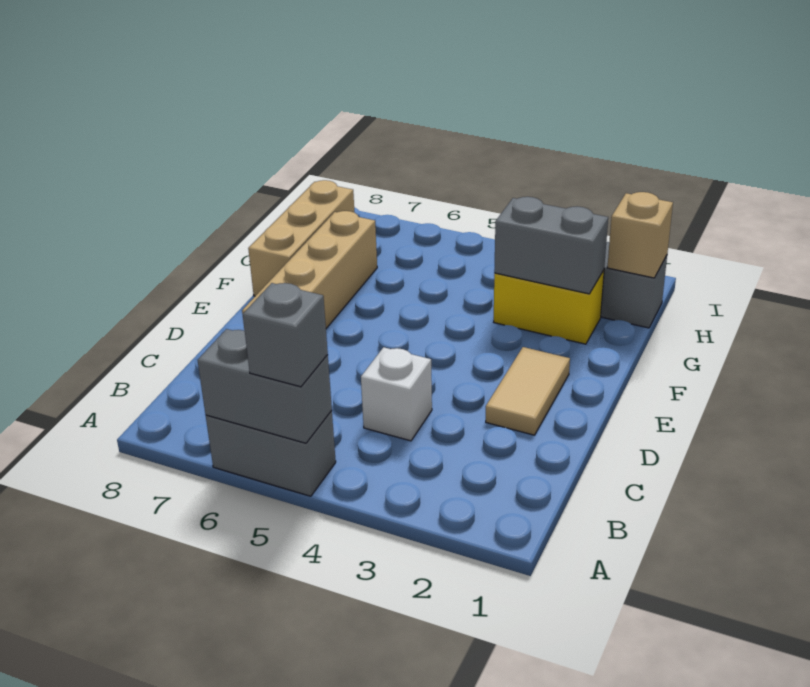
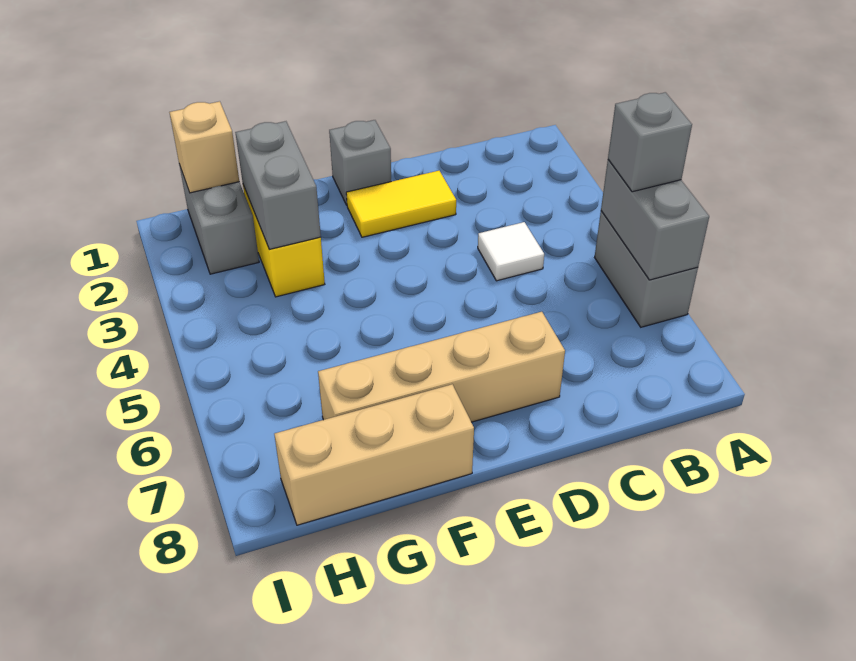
white 1x1 brick [361,347,432,441] -> white 1x1 tile [478,222,544,281]
tan 1x2 tile [486,347,570,435] -> yellow 1x2 tile [346,171,456,237]
none -> grey 1x1 brick [329,120,391,205]

